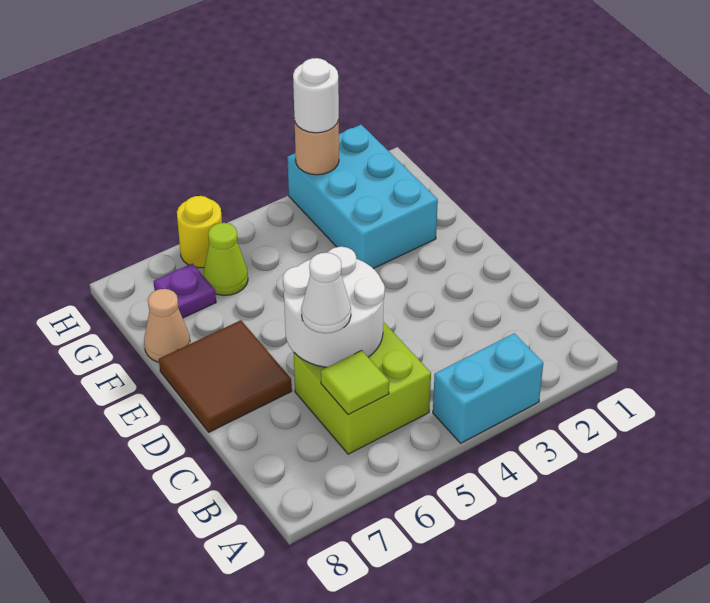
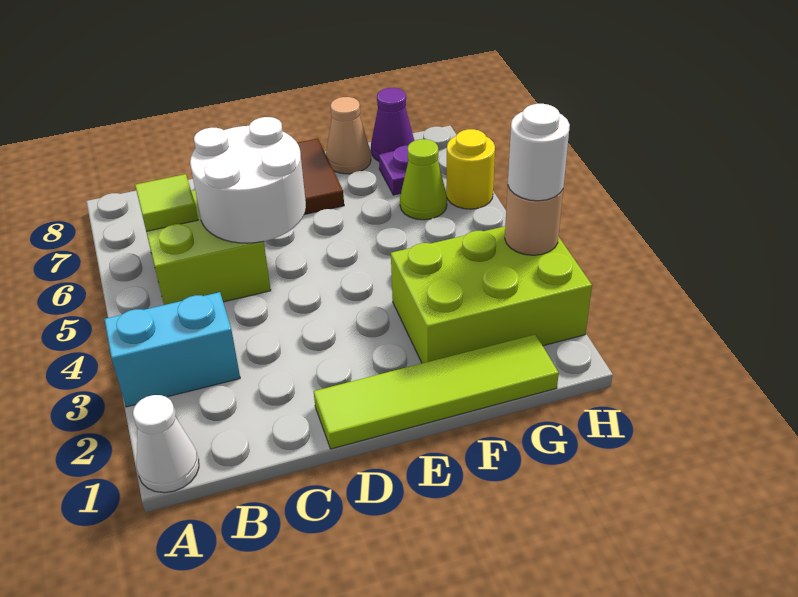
cyan 1x2 brick [433,333,543,443] -> cyan 1x2 brick turned to [104,292,240,407]
white 1x1 cone [301,253,351,333] -> white 1x1 cone moved to [133,395,199,493]
none -> lime 1x4 tile [314,334,559,449]
cyan 2x3 brick [287,125,438,269] -> lime 2x3 brick [391,226,592,363]
none -> purple 1x1 cone [371,88,414,161]

